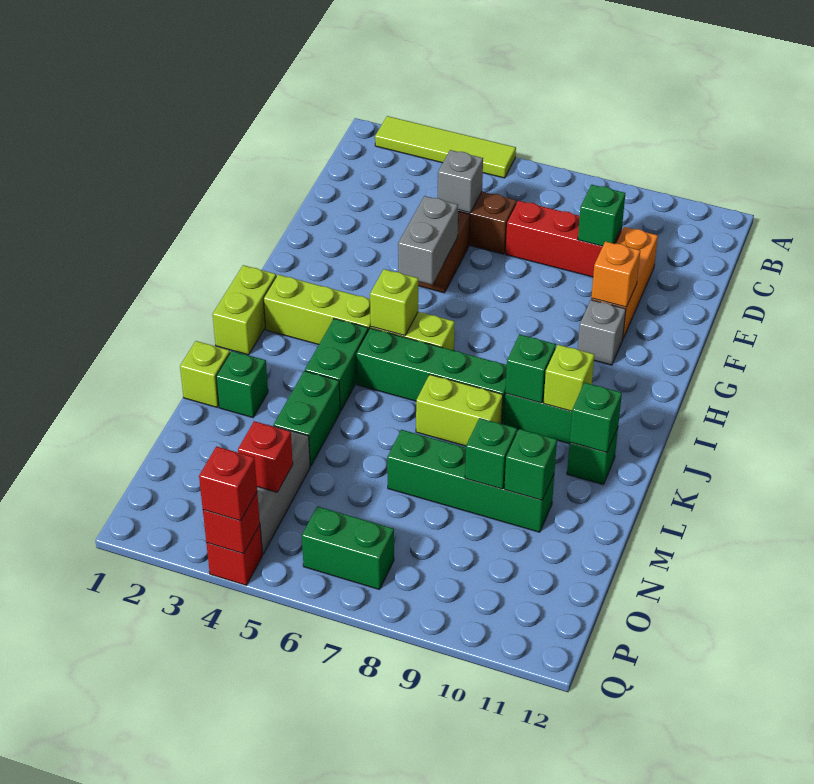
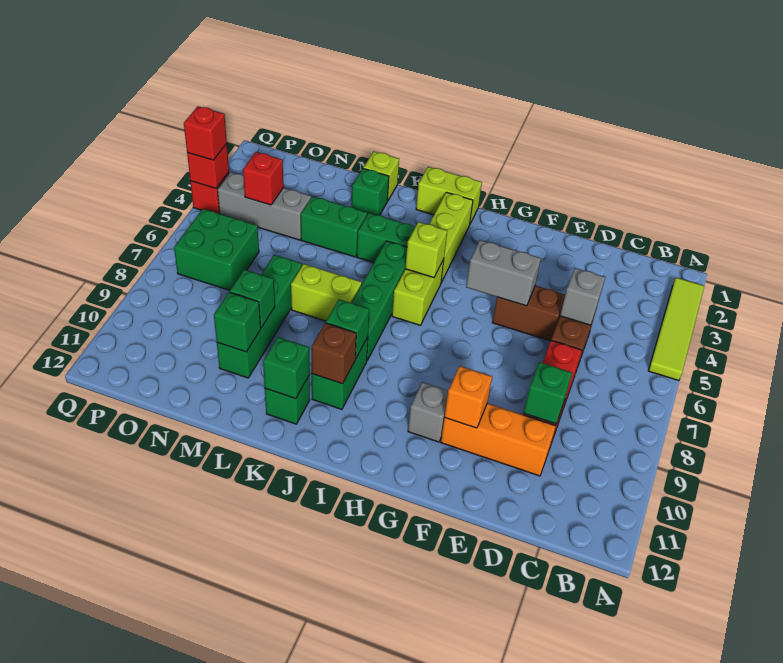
lime 1x1 brick [544,345,595,411] -> brown 1x1 brick [312,323,356,384]
lime 1x2 brick [416,375,503,446] -> lime 1x2 brick turned to [291,264,362,321]
green 1x2 brick [302,506,394,590] -> green 2x2 brick [174,209,259,290]

